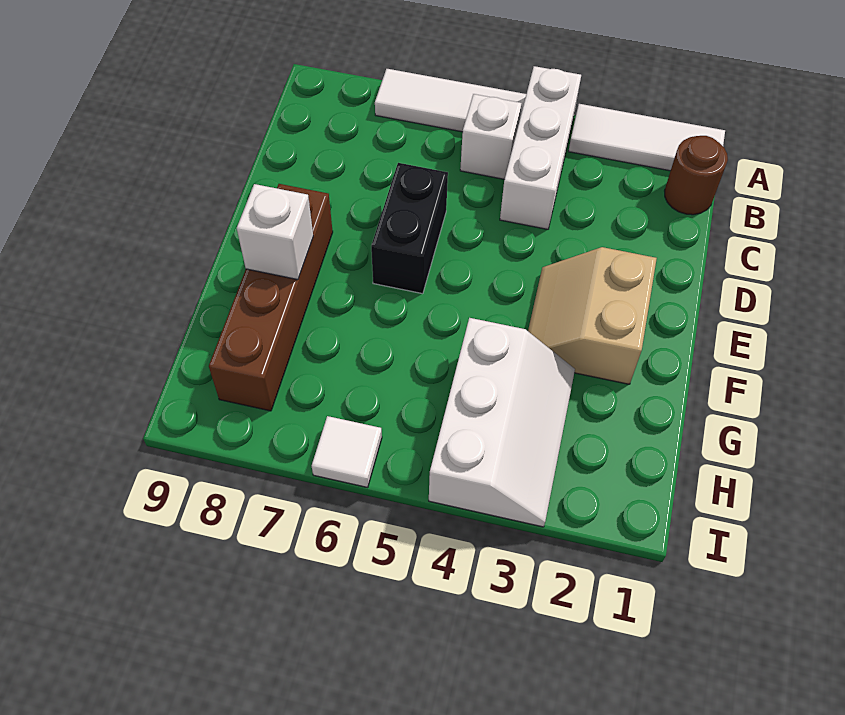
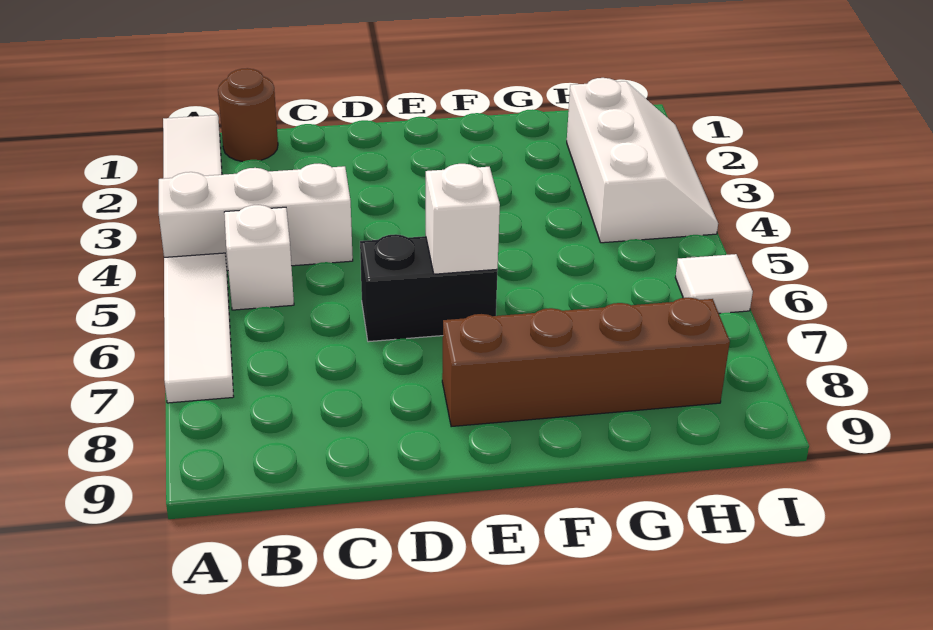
tan 2x2 slope [528,247,657,384] -> none
white 1x1 brick [237,184,313,280] -> white 1x1 brick moved to [426,164,500,274]
white 2x3 slope [429,318,575,527] -> white 2x3 slope turned to [567,78,718,243]

